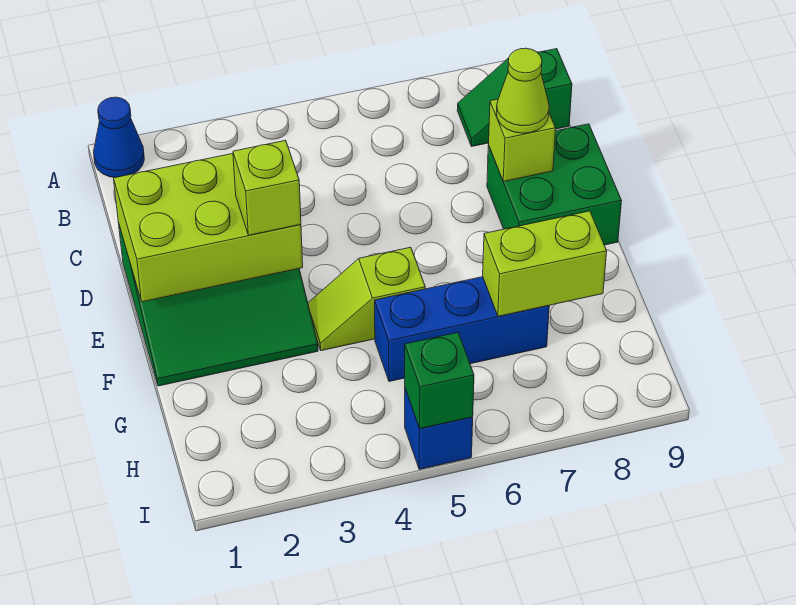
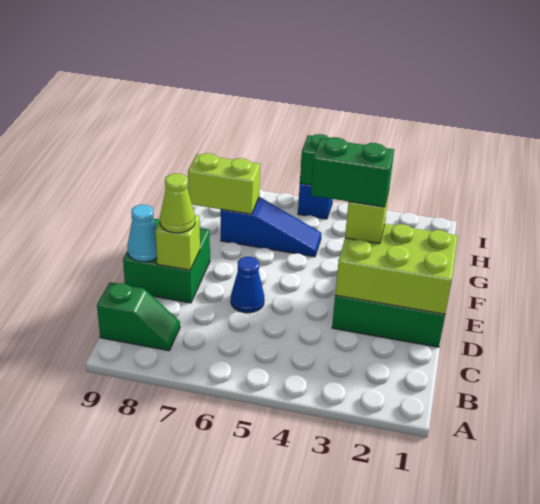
blue 1x1 cone [94,97,144,178] -> blue 1x1 cone moved to [231,257,264,313]
none -> cyan 1x1 cone [127,205,157,262]
none -> green 1x2 brick [311,137,394,207]
lime 1x2 slope [308,247,425,351] -> none
blue 1x3 brick [375,277,549,382] -> blue 1x3 slope [221,197,321,257]

